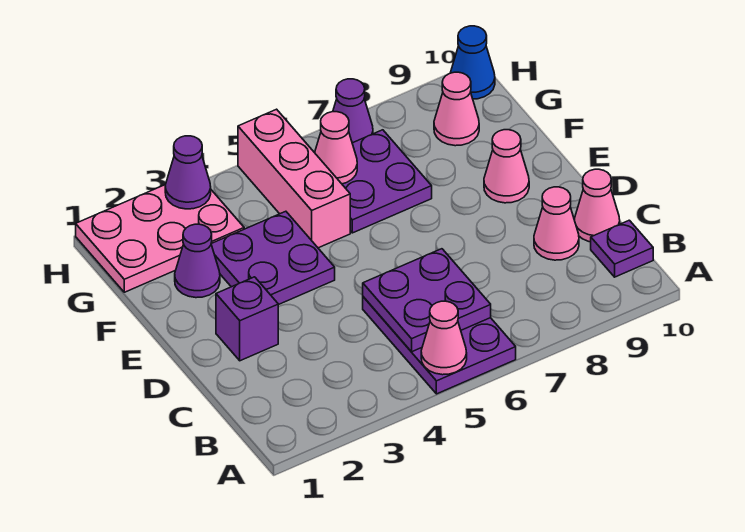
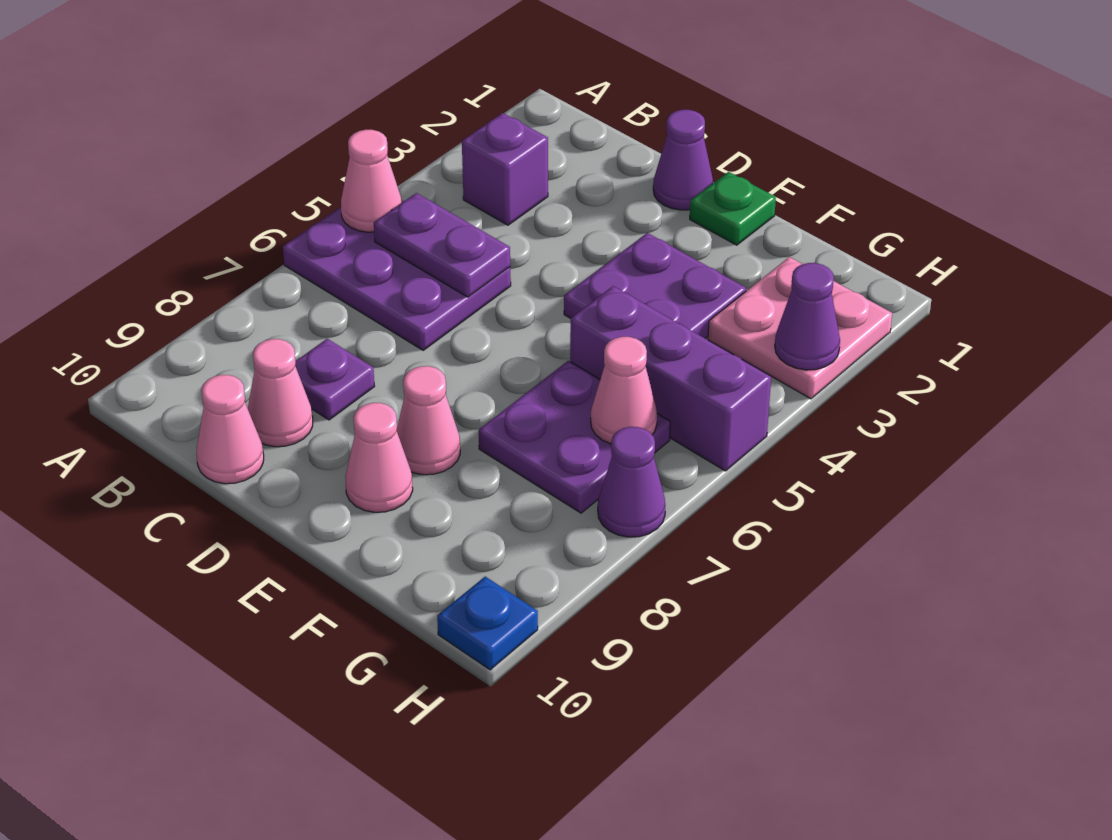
purple 2x2 plate [363,249,491,352] -> purple 1x2 plate [374,193,510,297]
purple 1x1 plate [591,220,653,277] -> purple 1x1 plate moved to [295,339,375,420]
purple 1x1 brick [216,277,278,361] -> purple 1x1 brick moved to [462,113,548,225]
none -> green 1x1 plate [690,172,776,245]
purple 1x1 cone [175,224,220,298] -> purple 1x1 cone moved to [653,110,713,210]
pink 1x3 brick [238,109,350,248] -> purple 1x3 brick [570,286,771,471]
pink 2x3 plate [76,185,244,292] -> pink 2x2 plate [708,257,892,399]
pink 1x1 cone [434,72,479,146] -> pink 1x1 cone moved to [397,366,460,475]
blue 1x1 cone [451,26,495,99] -> blue 1x1 plate [437,577,538,670]

